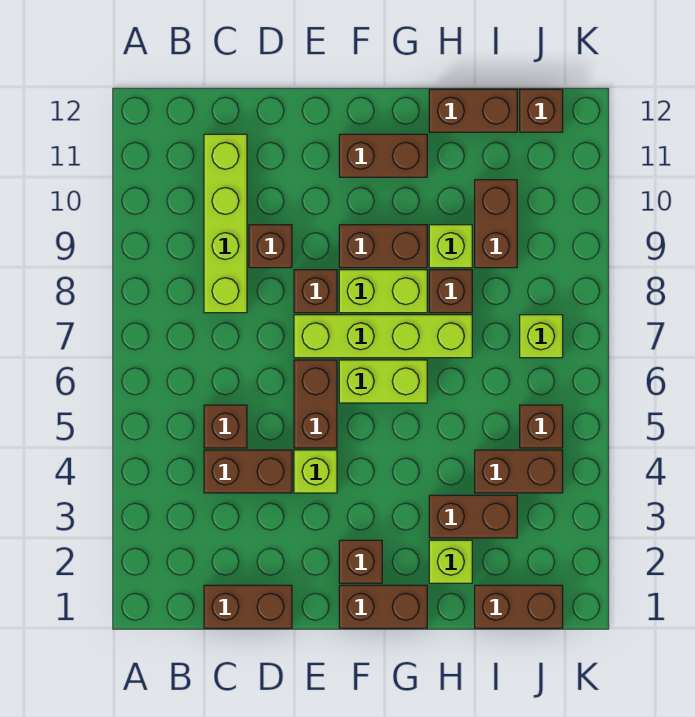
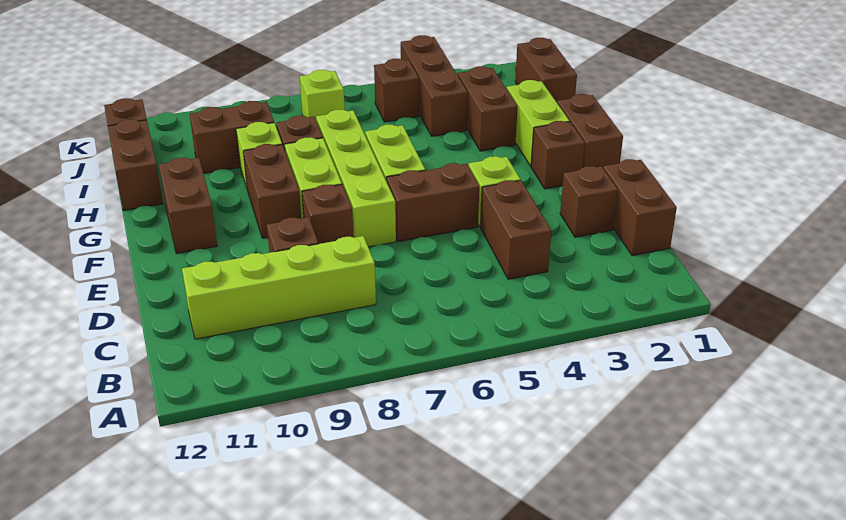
brown 1x1 brick [204,405,247,448] -> brown 1x1 brick moved to [560,166,618,237]
lime 1x1 brick [429,540,472,583] -> lime 1x2 brick [507,80,569,166]
brown 1x2 brick [475,450,563,493] -> brown 1x3 brick [401,35,467,136]

